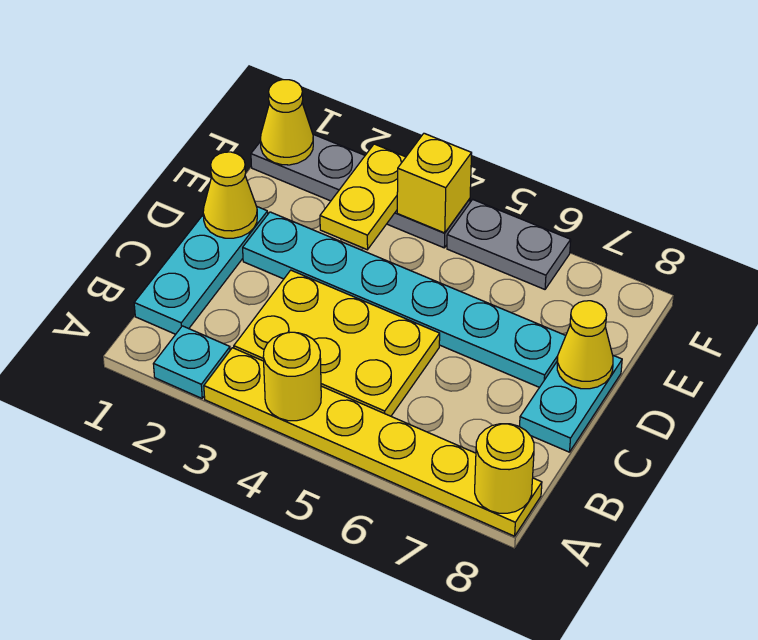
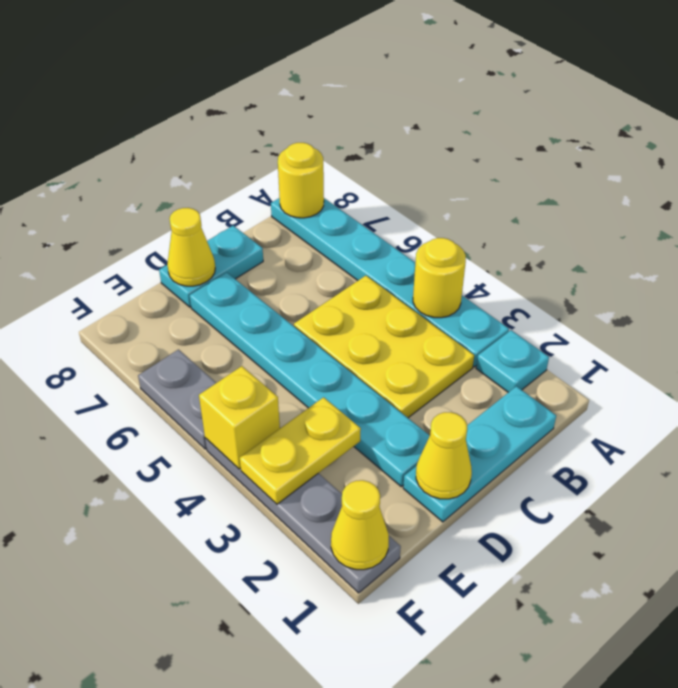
yellow 1x6 plate [204,348,542,536] -> cyan 1x6 plate [271,198,509,367]

